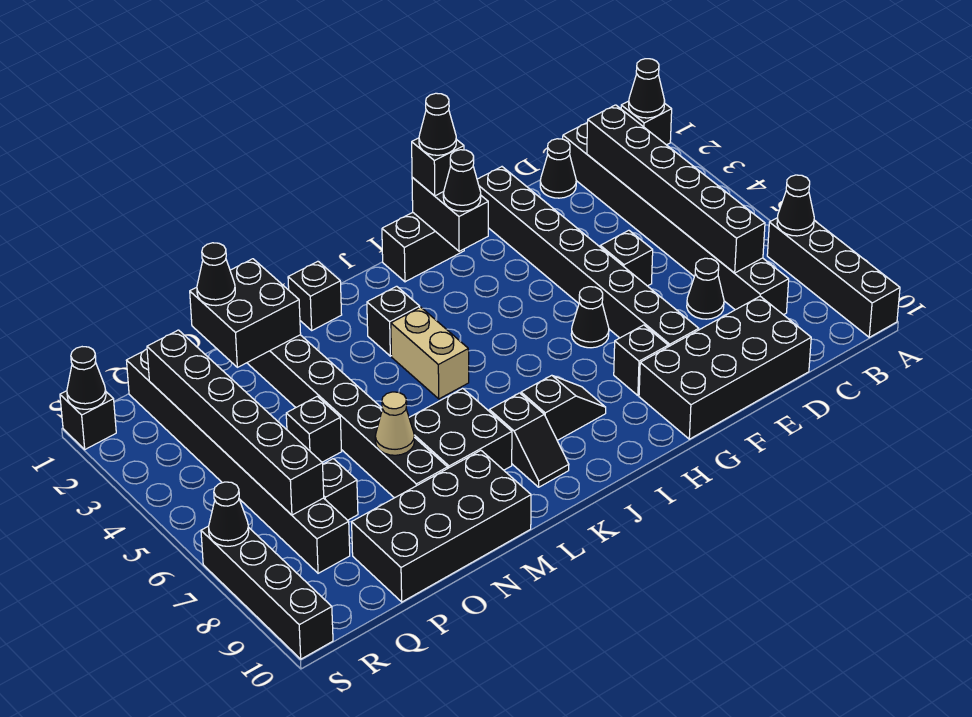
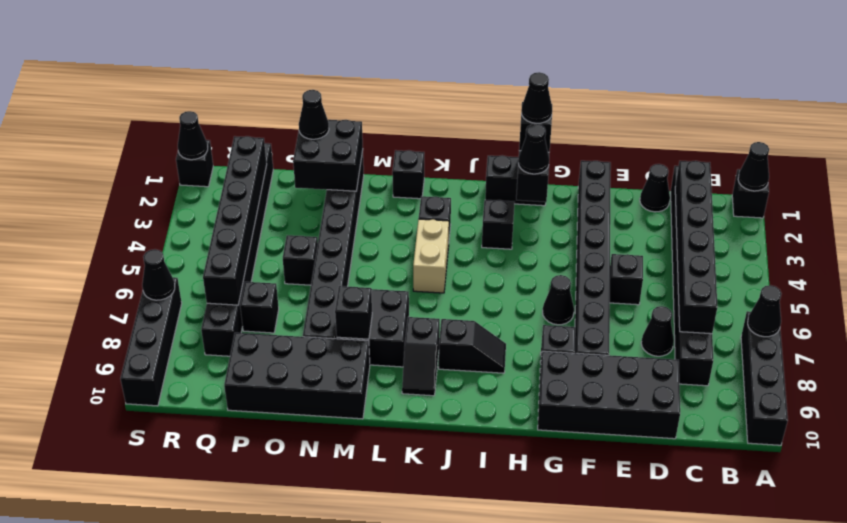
none -> black 1x1 brick [482,200,515,249]
none -> black 1x1 brick [335,286,372,339]
tan 1x1 cone [375,392,414,455] -> none

